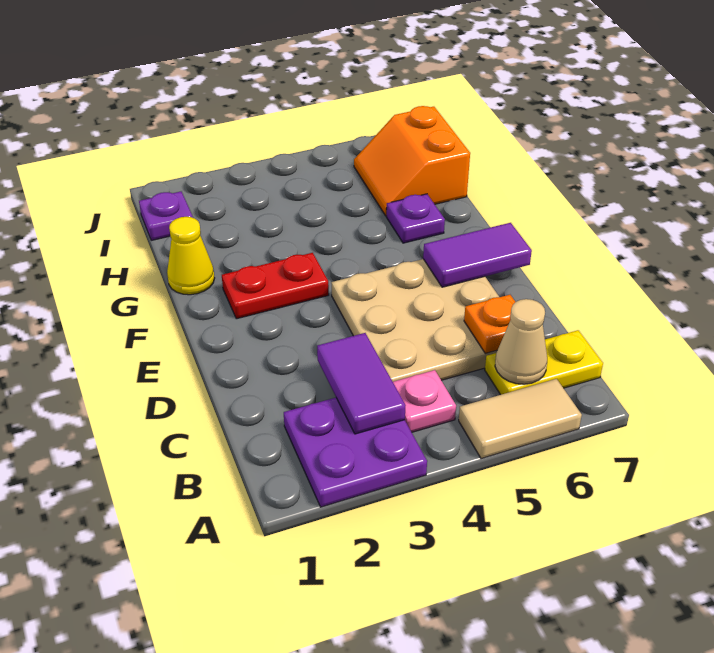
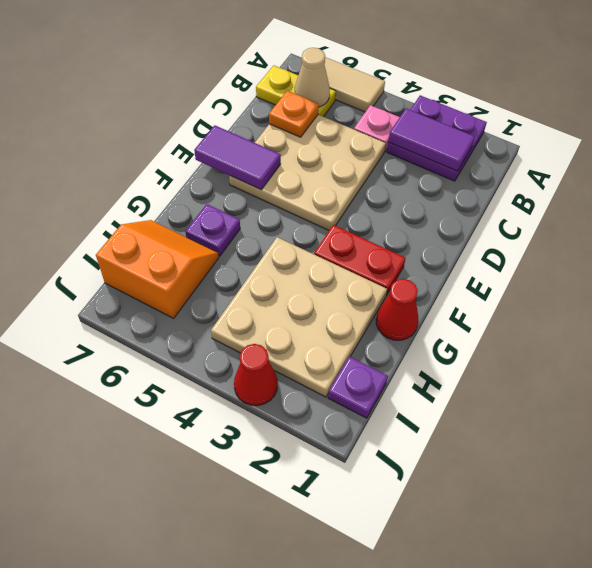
purple 1x2 tile [317,333,406,434] -> purple 1x2 tile turned to [388,108,475,171]
yellow 1x1 cone [167,217,215,295] -> red 1x1 cone [376,279,418,340]
none -> tan 3x3 plate [211,237,387,397]
orange 2x2 slope [354,106,470,216] -> orange 2x2 slope turned to [96,220,219,318]
none -> red 1x1 cone [234,344,277,406]

